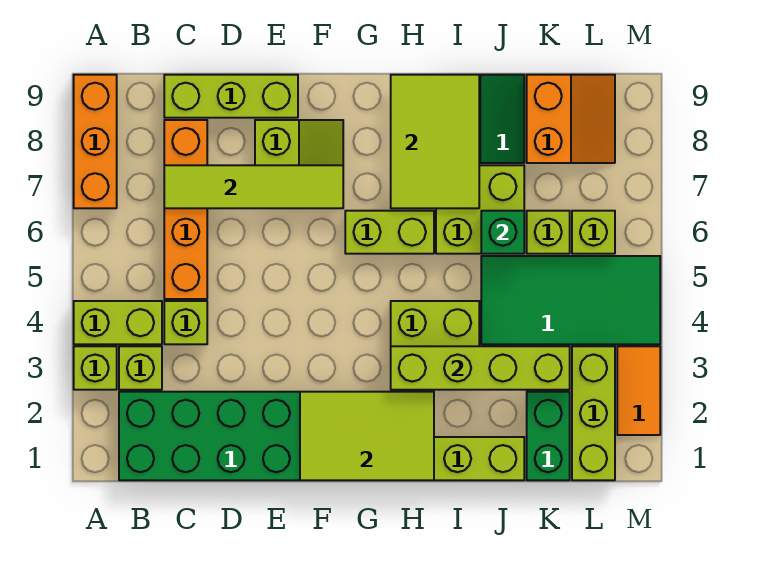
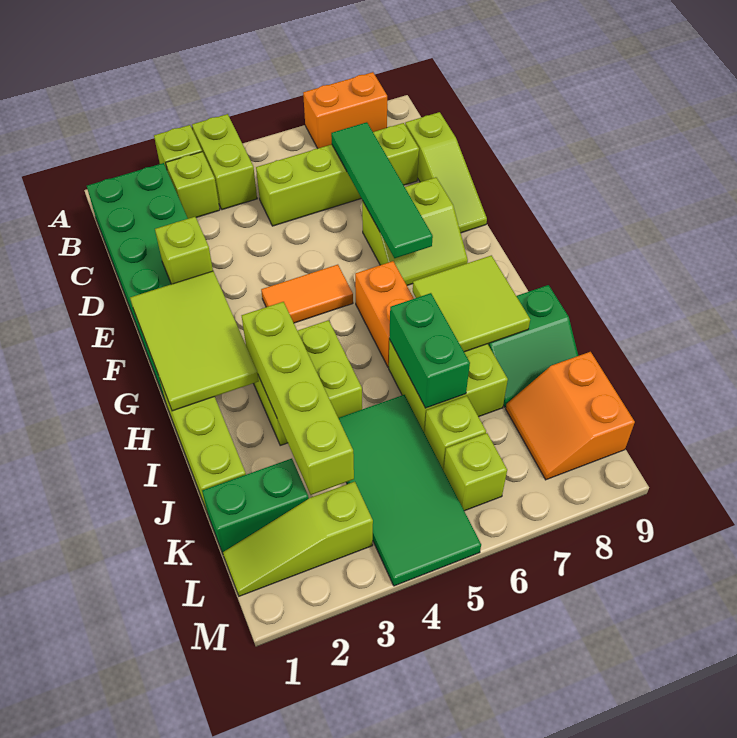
orange 1x3 brick [74,75,117,208] -> orange 1x2 brick [303,72,387,148]
lime 1x1 brick [164,301,207,344] -> lime 1x1 brick moved to [155,217,213,284]
orange 1x4 brick [164,120,207,299] -> lime 1x4 brick [256,123,419,226]
lime 1x4 tile [164,165,343,208] -> green 1x4 tile [331,122,433,258]
lime 1x3 brick [164,75,298,118] -> lime 1x3 slope [405,112,487,233]
lime 1x2 brick [345,211,434,254] -> orange 1x2 brick [355,261,414,367]
lime 2x3 tile [391,75,479,208] -> lime 2x2 tile [413,255,530,352]
green 1x1 brick [481,211,524,254] -> green 1x2 brick [389,293,470,408]
orange 2x2 slope [527,75,615,163] -> orange 2x2 slope turned to [506,352,635,480]
lime 1x3 brick [572,346,615,480] -> lime 1x3 slope [223,482,373,596]
orange 1x2 tile [617,346,660,435] -> orange 1x2 tile moved to [261,265,353,323]

